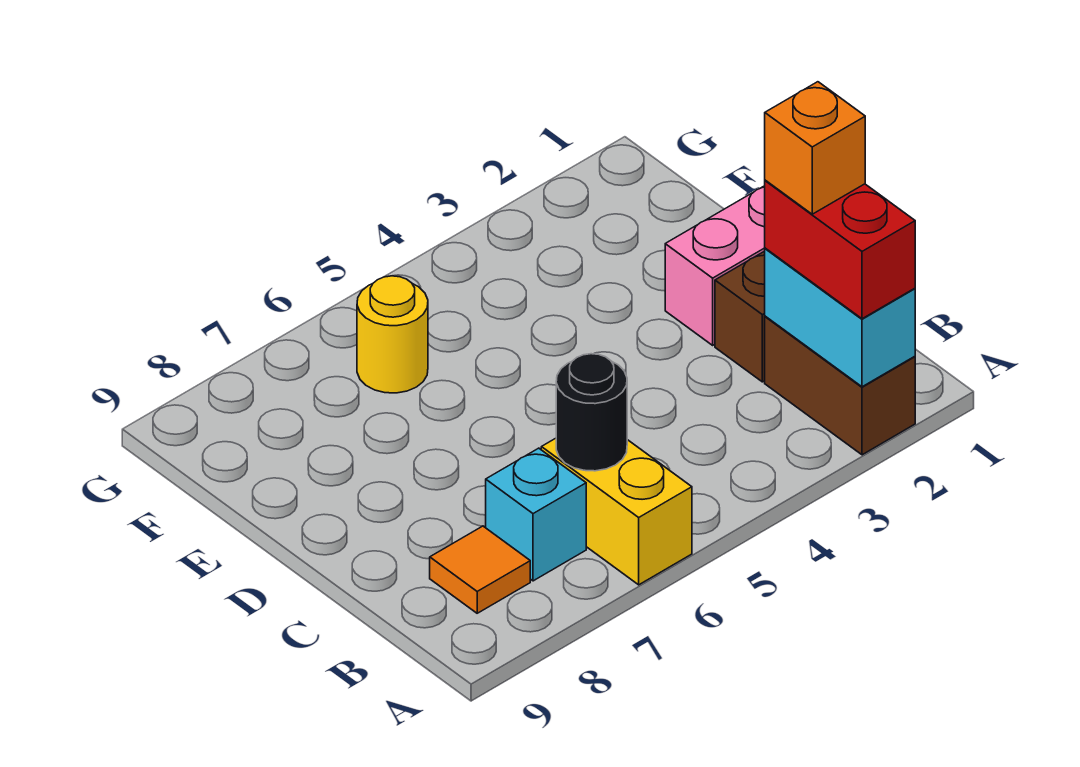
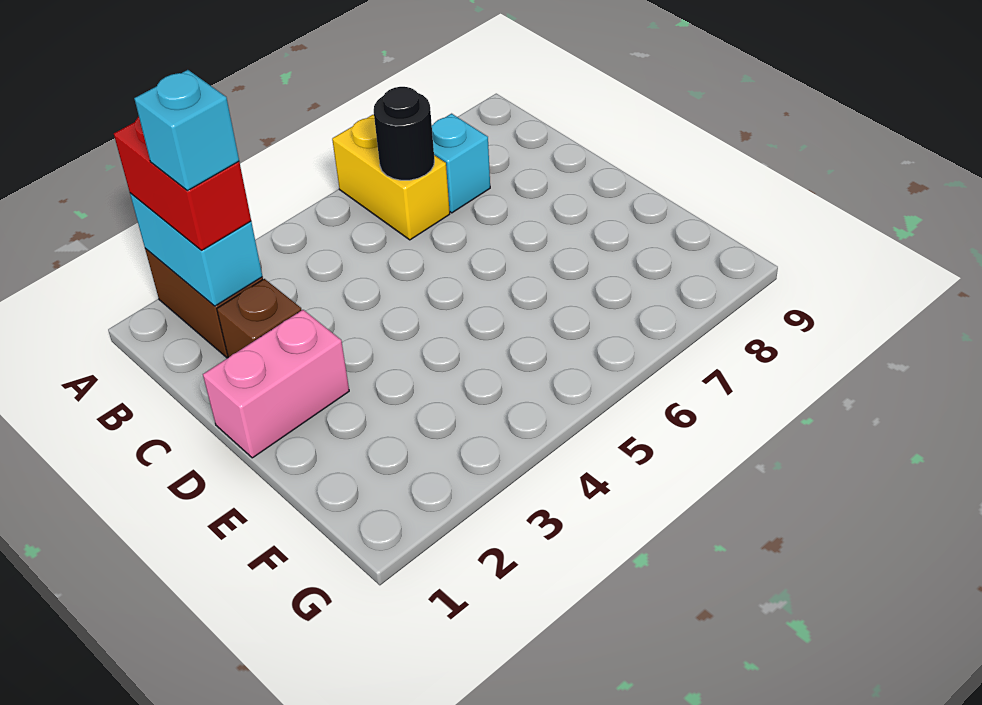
orange 1x1 brick [765,82,865,214] -> cyan 1x1 brick [134,70,239,191]
orange 1x1 tile [430,526,530,613] -> none
yellow 1x1 round brick [357,276,428,393] -> none

